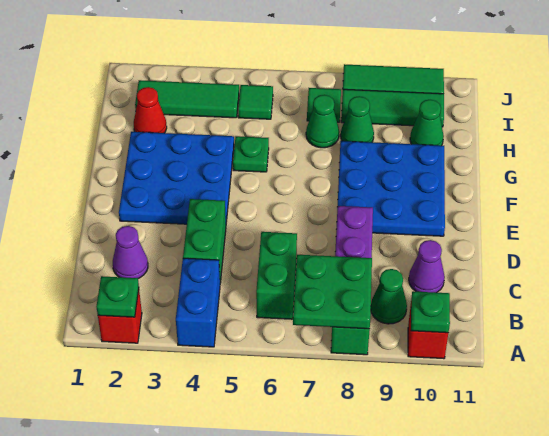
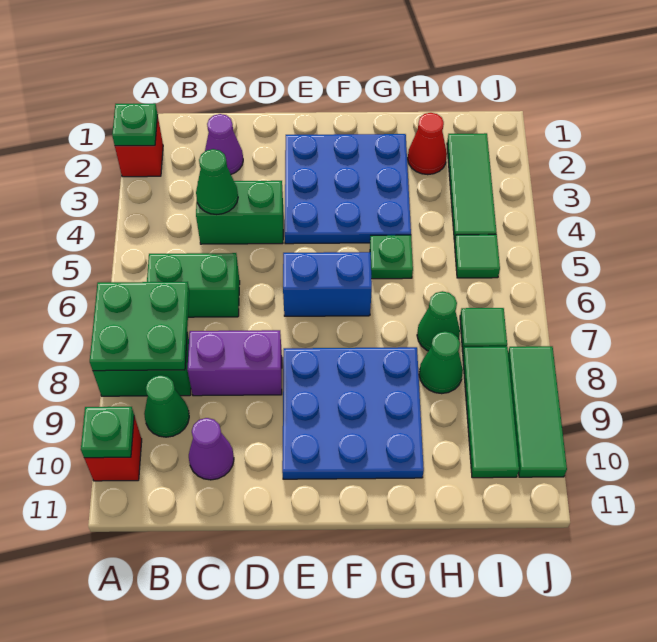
blue 1x2 brick [176,258,220,347] -> blue 1x2 brick moved to [283,252,372,316]
green 1x1 cone [410,100,444,146] -> green 1x1 cone moved to [196,149,238,215]

